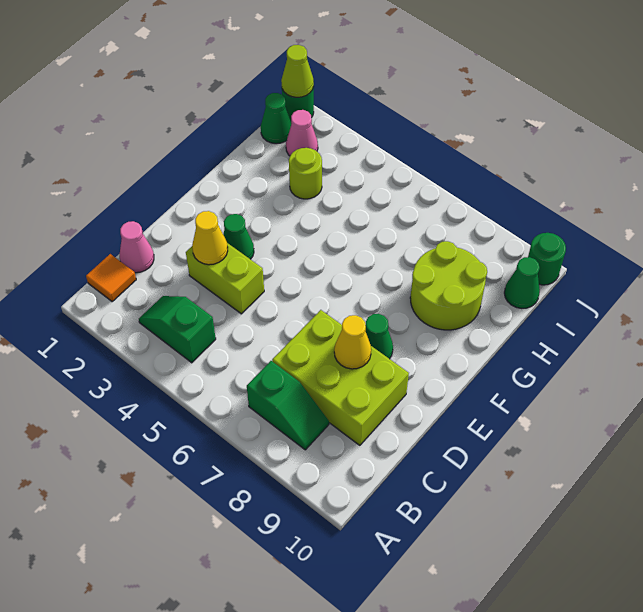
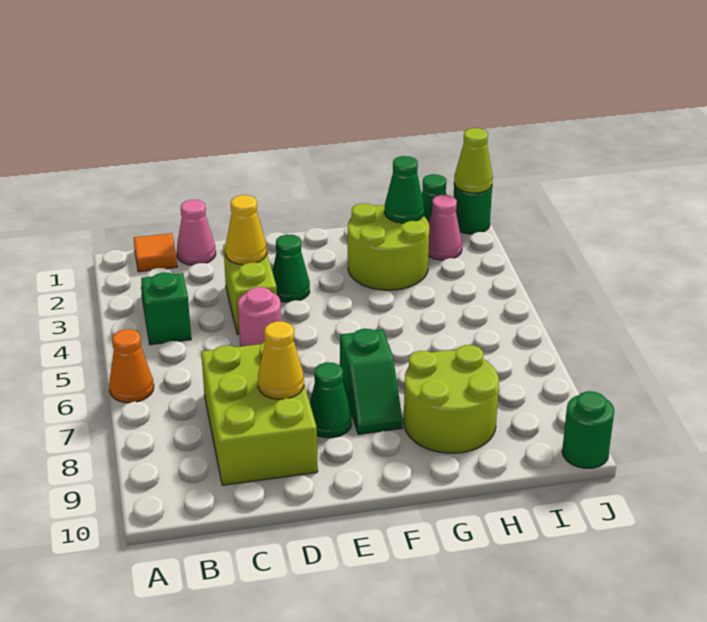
none -> orange 1x1 cone [109,329,154,403]
green 1x2 slope [247,361,329,450] -> green 1x2 slope moved to [340,329,403,434]
none -> pink 1x1 round brick [238,287,281,347]
lime 1x1 round brick [289,148,322,199] -> lime 2x2 round brick [348,204,429,290]
green 1x1 cone [504,257,540,309] -> green 1x1 cone moved to [385,156,424,223]

